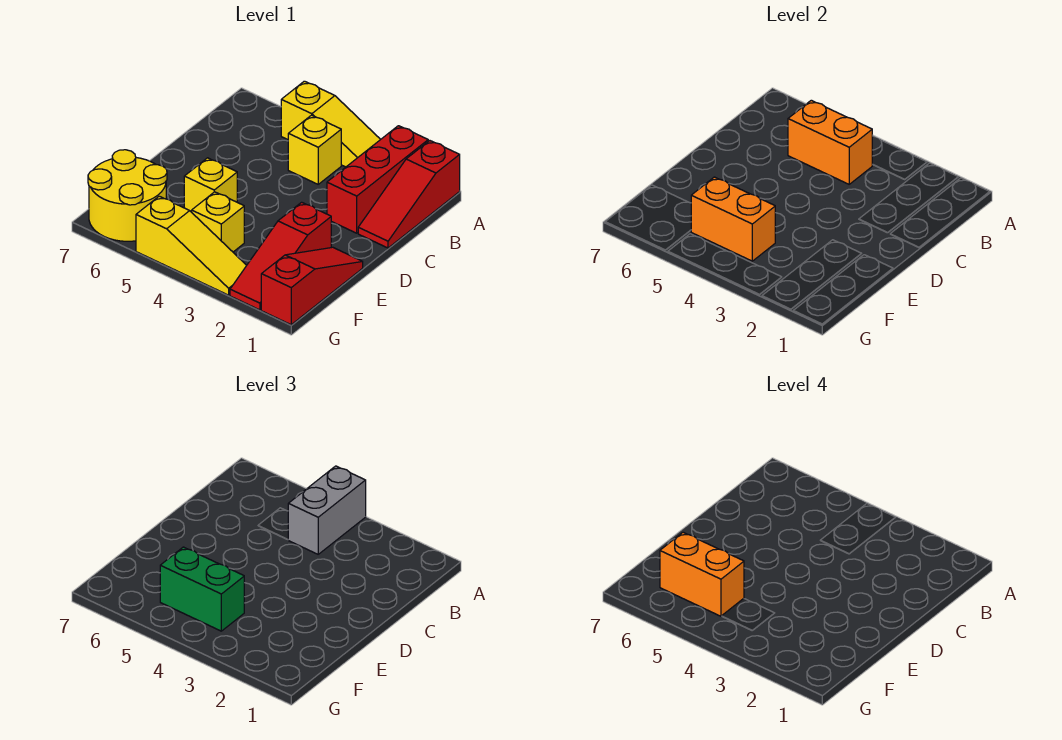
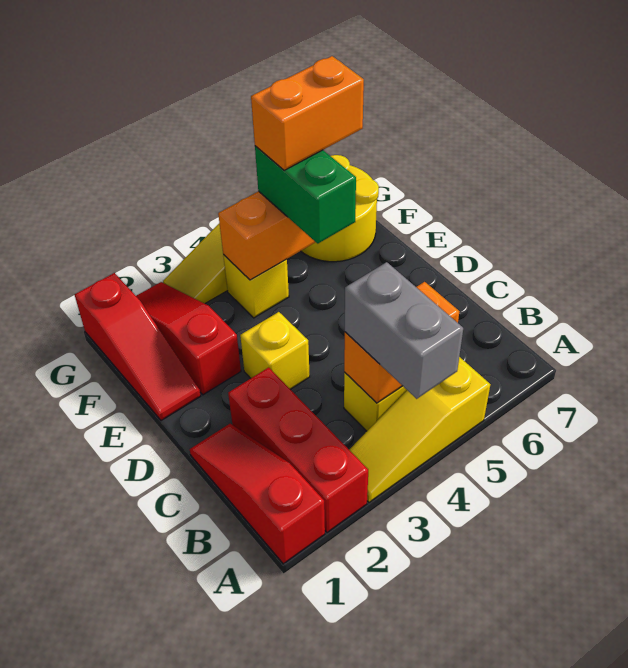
yellow 1x1 brick [184,158,237,212] -> yellow 1x1 brick moved to [240,312,310,389]
green 1x2 brick [160,547,244,631] -> green 1x2 brick turned to [255,146,356,243]

